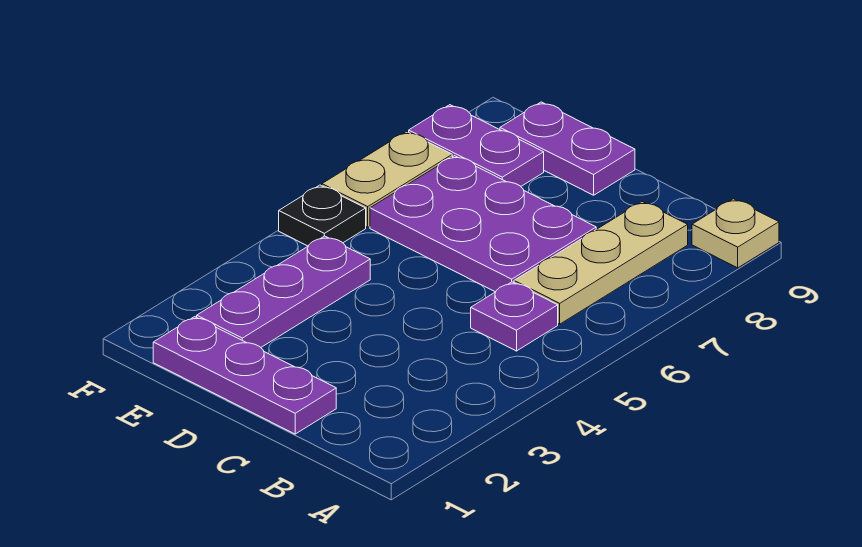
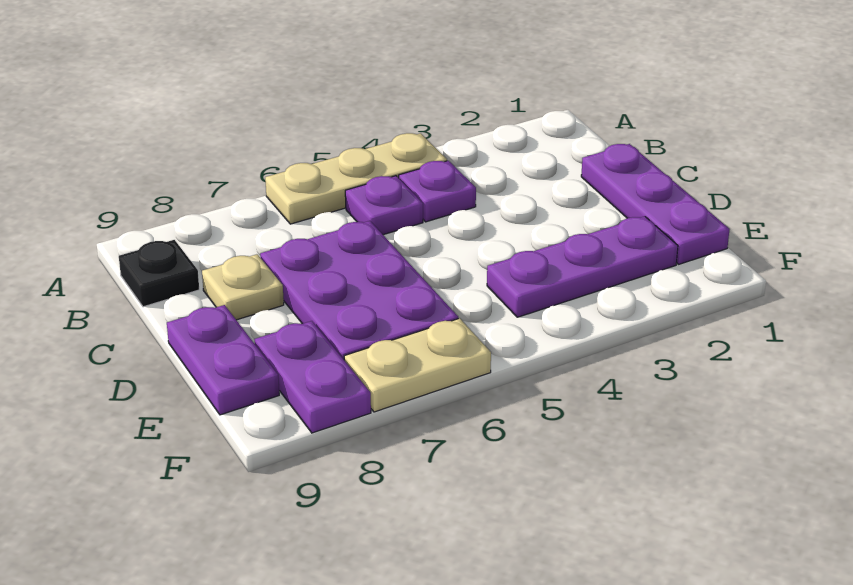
tan 1x1 plate [692,199,779,268] -> tan 1x1 plate moved to [202,254,284,320]
none -> purple 1x1 plate [399,161,476,222]
tan 1x3 plate [514,202,688,324] -> tan 1x3 plate moved to [265,133,447,224]
black 1x1 plate [279,185,366,246] -> black 1x1 plate moved to [119,240,199,307]

